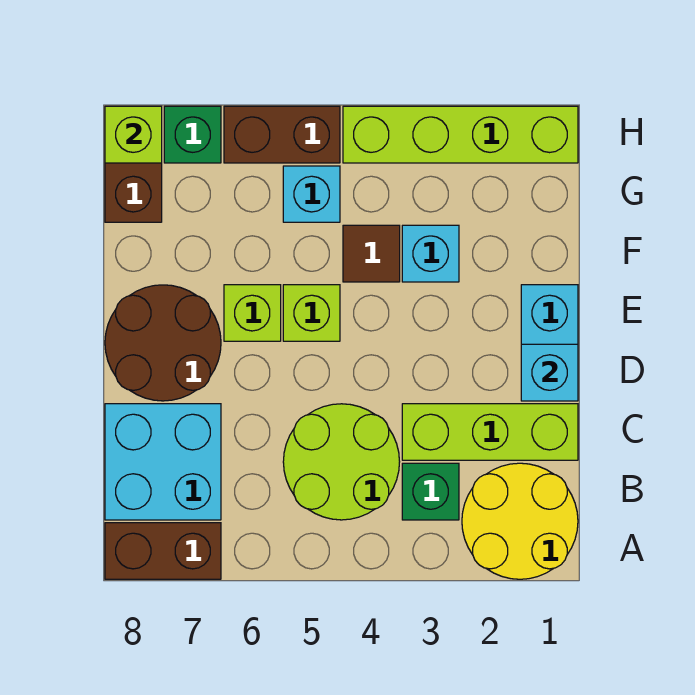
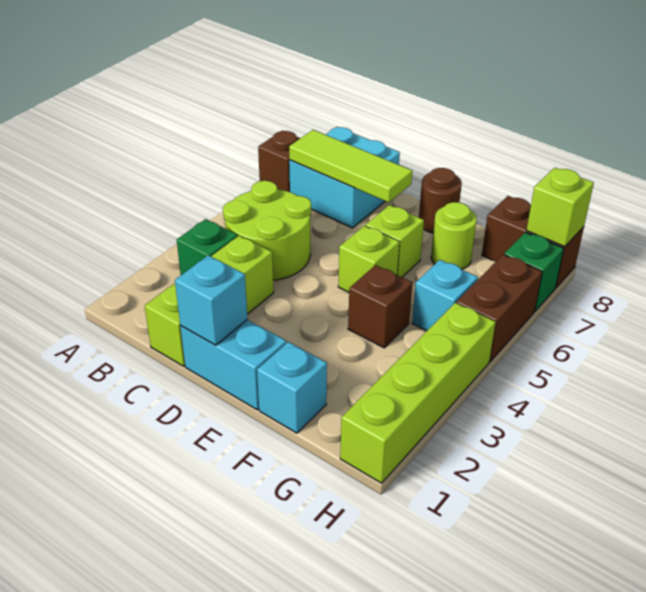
yellow 2x2 round brick [462,463,578,579] -> none
brown 1x2 brick [105,523,221,579] -> brown 1x1 brick [258,131,300,192]
none -> lime 1x3 tile [289,130,412,203]
brown 2x2 round brick [105,285,221,401] -> brown 1x1 round brick [419,168,462,233]
cyan 1x1 brick [402,225,459,282] -> cyan 1x1 brick moved to [257,342,327,433]
brown 1x1 tile [343,225,400,282] -> brown 1x1 brick [348,265,412,348]
none -> lime 1x1 round brick [431,202,477,269]

